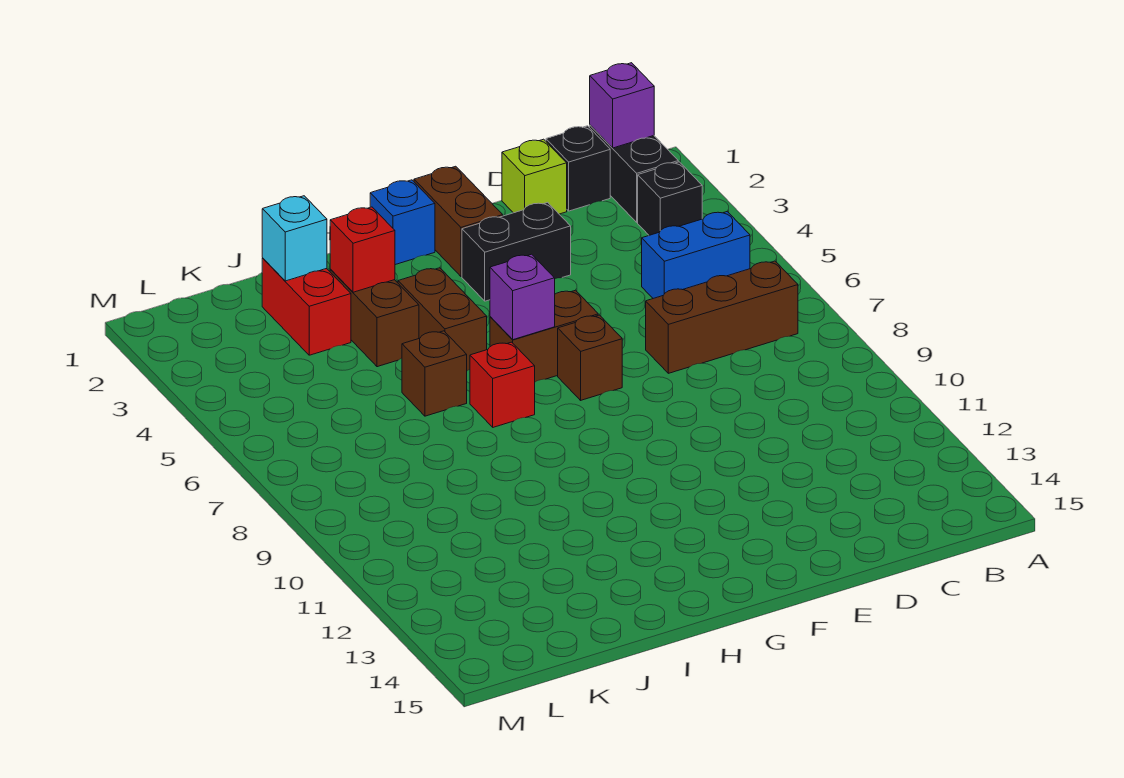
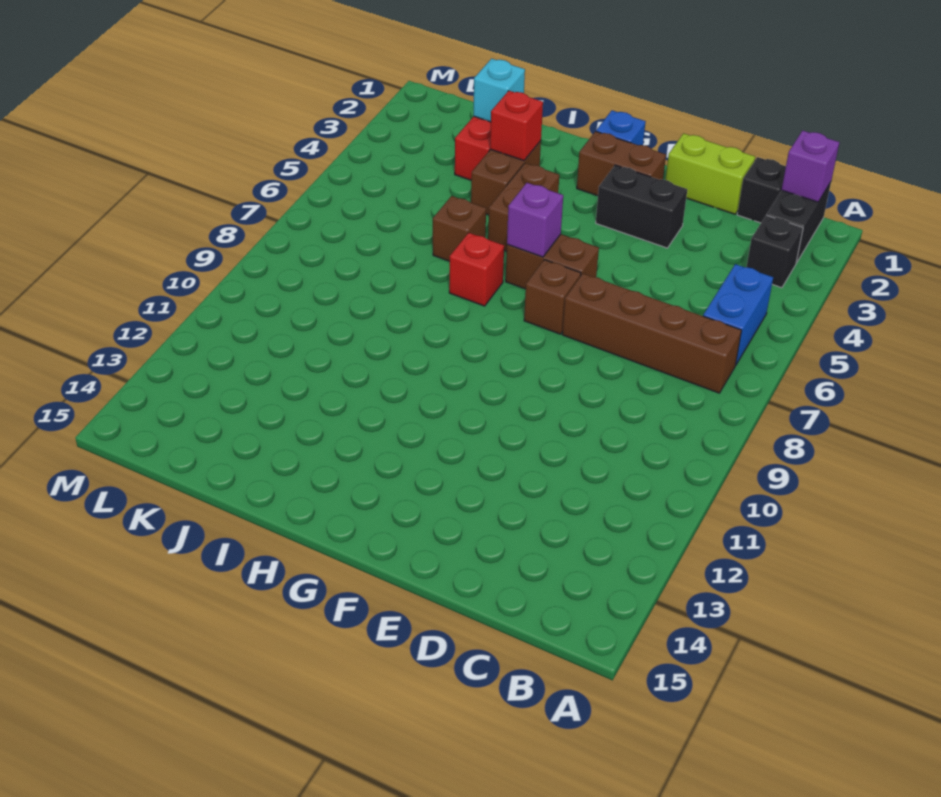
blue 1x2 brick [642,212,750,298] -> blue 1x2 brick turned to [703,264,773,366]
brown 1x3 brick [646,261,798,373] -> brown 1x4 brick [562,274,742,393]
lime 1x1 brick [502,139,567,214] -> lime 1x2 brick [665,133,755,214]
brown 1x2 brick [414,166,503,276] -> brown 1x2 brick turned to [577,131,666,196]

